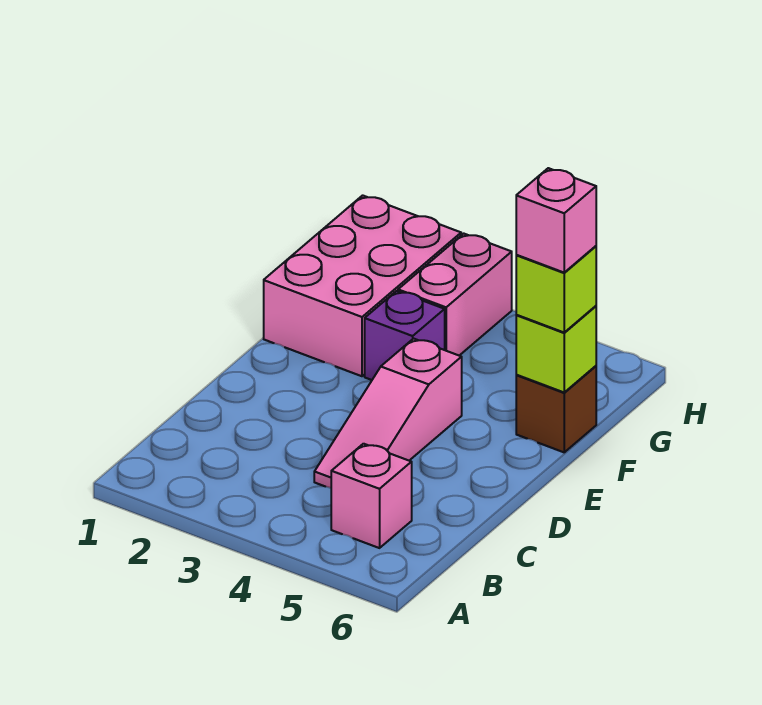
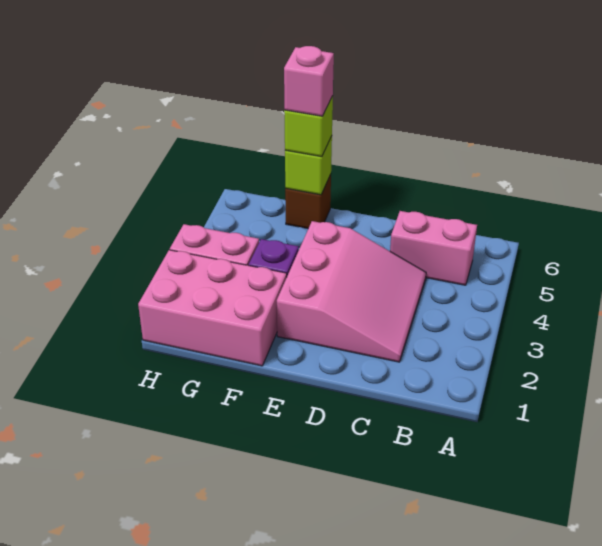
pink 1x1 brick [331,444,412,548] -> pink 1x2 brick [390,211,477,285]
pink 1x3 slope [314,339,462,488] -> pink 3x3 slope [277,221,426,362]

